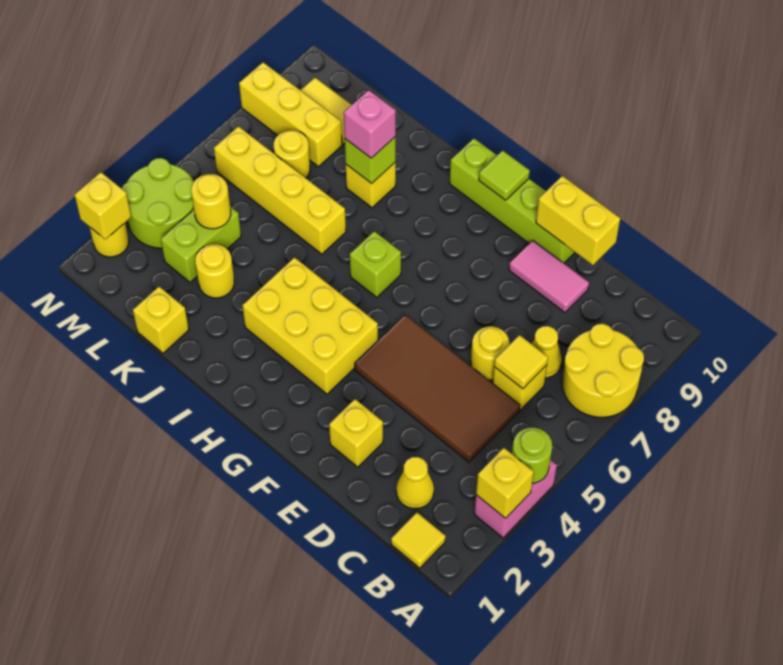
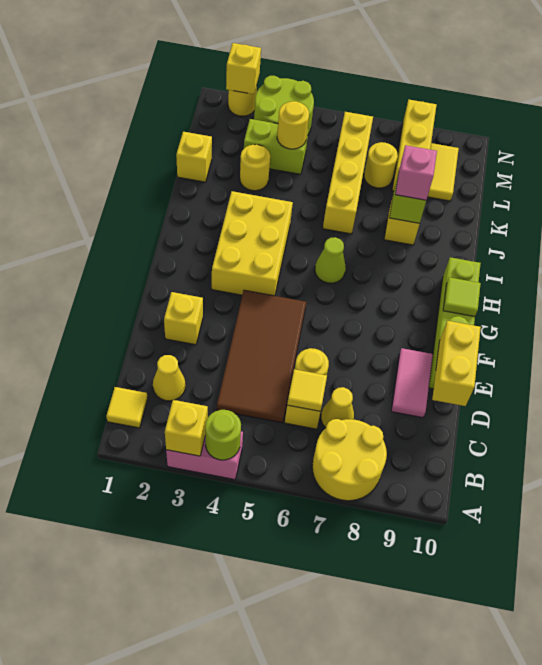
lime 1x1 brick [350,231,401,297] -> lime 1x1 cone [315,237,346,283]

